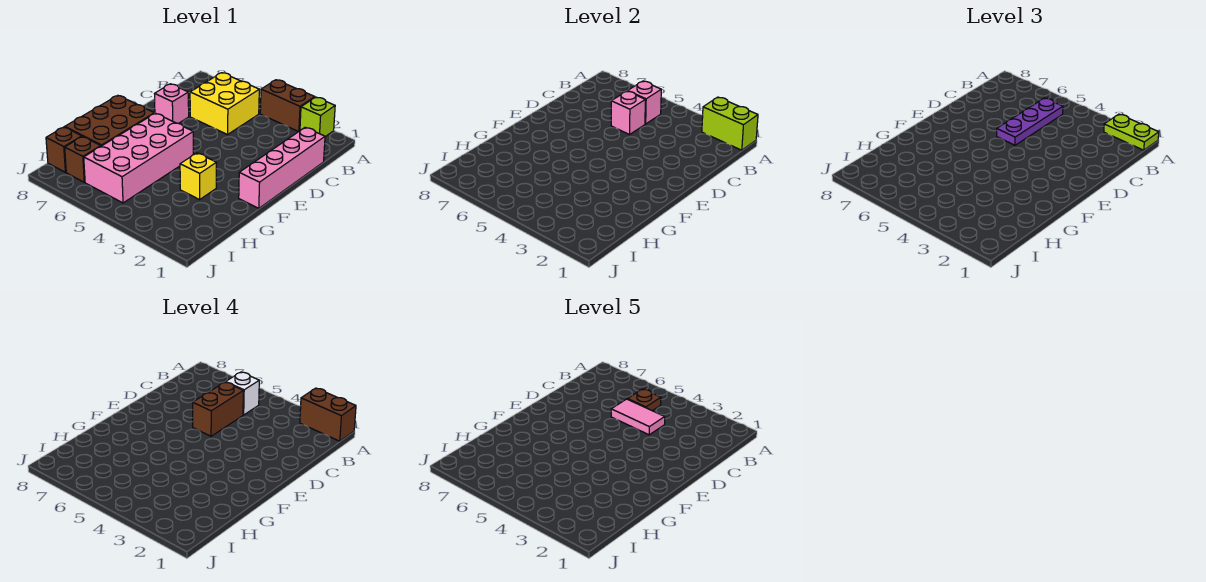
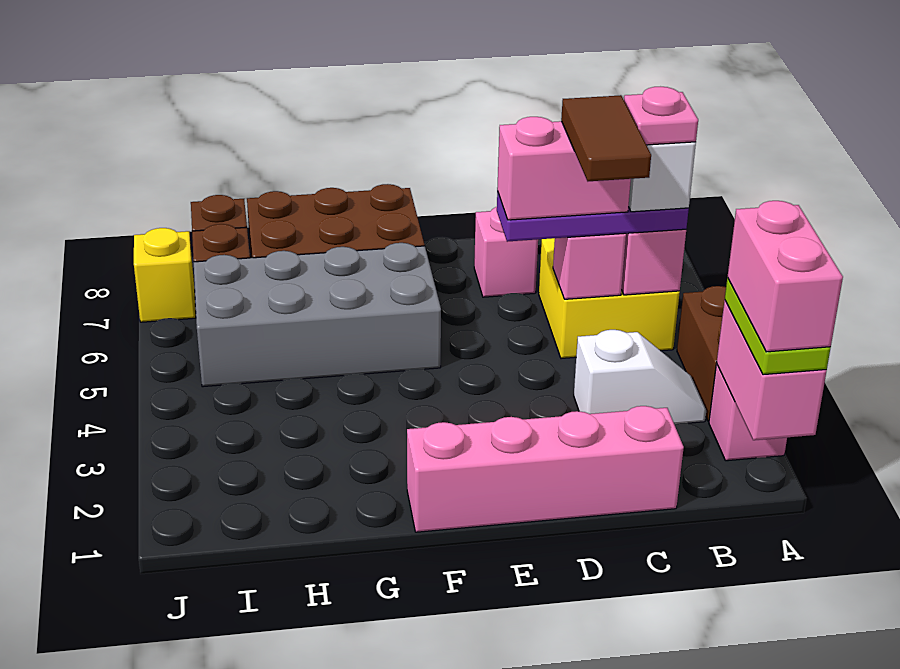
lime 1x2 brick [702,97,758,150] -> pink 1x2 brick [717,300,827,440]
brown 1x2 brick [300,388,356,441] -> pink 1x2 brick [728,201,843,352]
lime 1x1 brick [300,97,335,137] -> pink 1x1 brick [709,364,787,461]
none -> white 1x2 slope [574,330,706,424]
brown 1x1 plate [628,389,661,411] -> pink 1x1 plate [624,87,698,145]
pink 1x2 tile [611,399,665,435] -> brown 1x2 tile [561,95,651,181]
brown 1x2 brick [193,382,243,436] -> pink 1x2 brick [497,117,631,220]
pink 2x4 brick [84,113,193,203] -> grey 2x4 brick [194,243,441,387]
yellow 1x1 brick [180,153,217,200] -> yellow 1x1 brick moved to [134,228,196,322]

